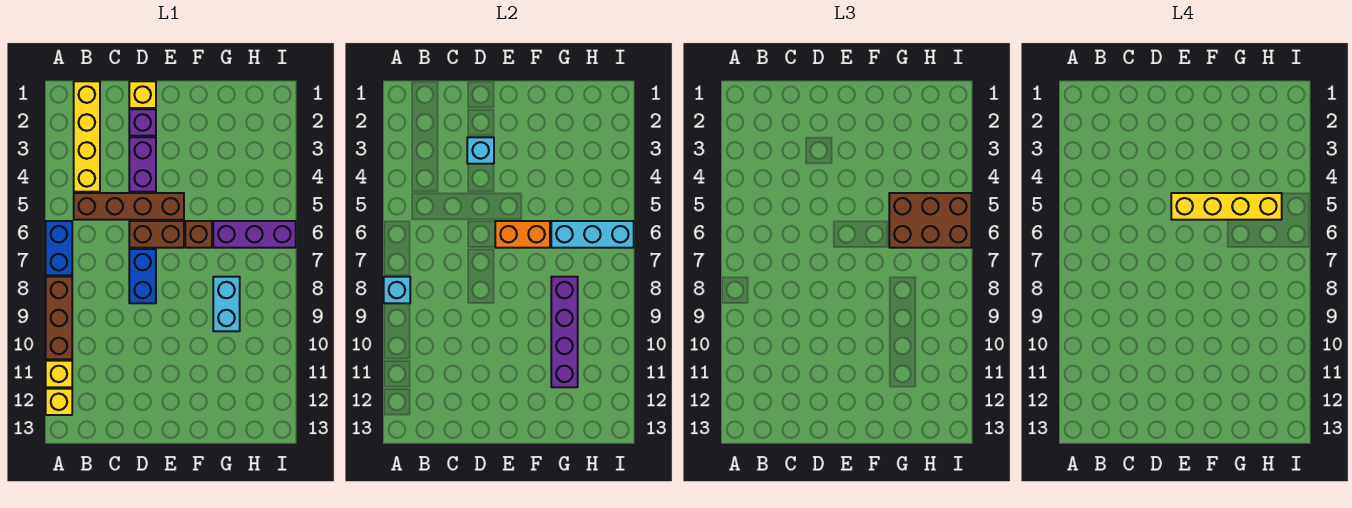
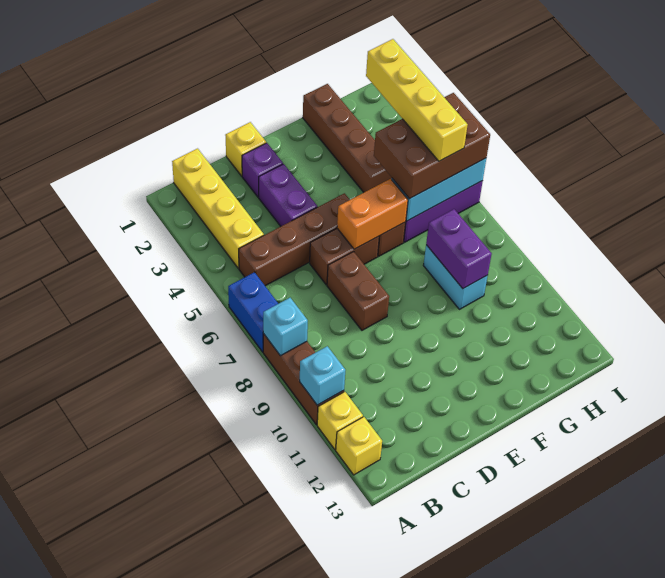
cyan 1x1 brick [467,137,494,164] -> cyan 1x1 brick moved to [300,346,345,405]
blue 1x2 brick [129,249,156,303] -> brown 1x2 brick [327,252,389,330]
yellow 1x4 brick [1171,193,1282,220] -> yellow 1x4 brick turned to [366,39,468,161]
none -> brown 1x4 brick [303,84,392,192]
purple 1x4 brick [551,277,578,387] -> purple 1x2 brick [426,209,492,289]

